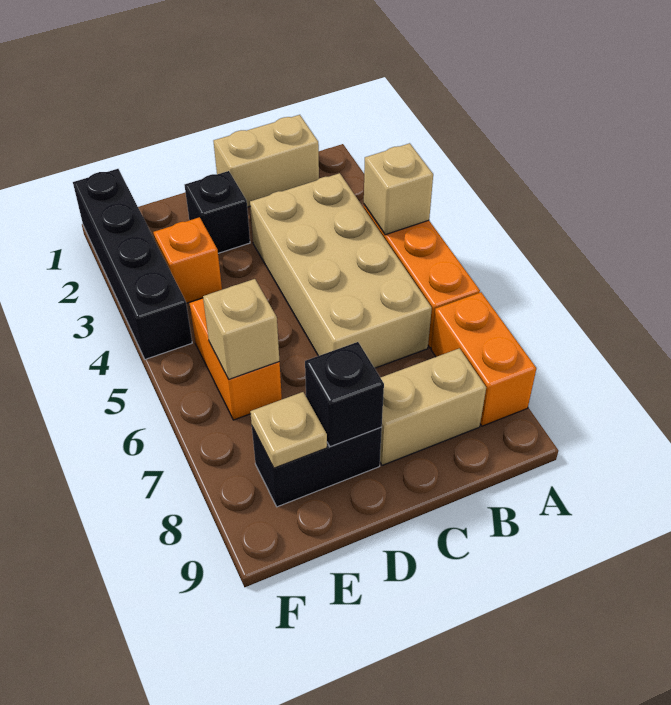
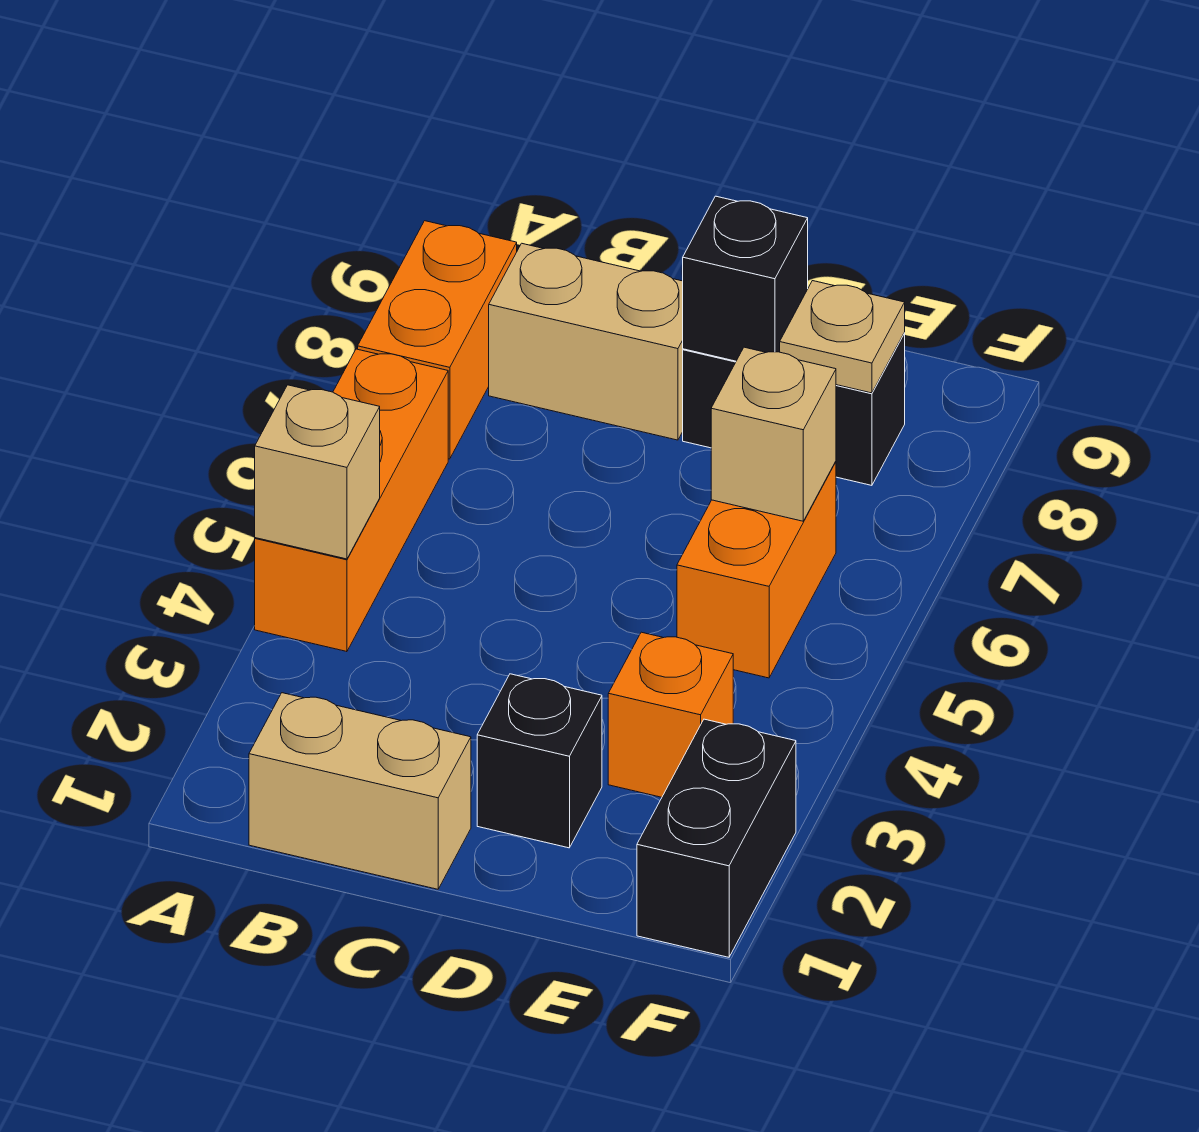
tan 2x4 brick [250,173,432,368] -> none
black 1x4 brick [73,169,192,359] -> black 1x2 brick [637,719,796,957]

